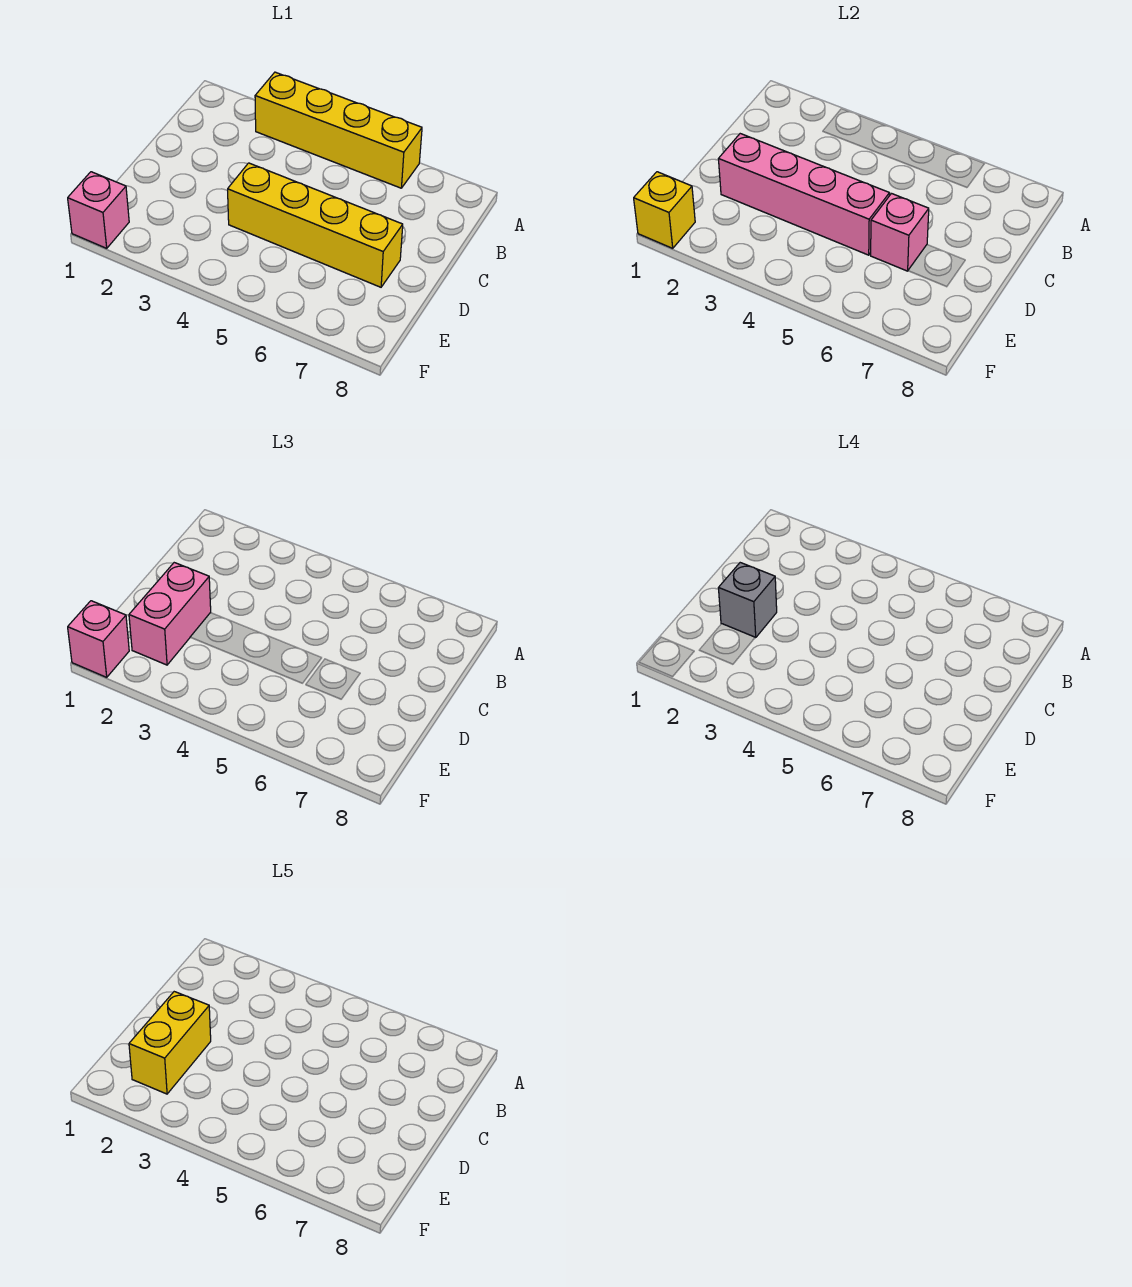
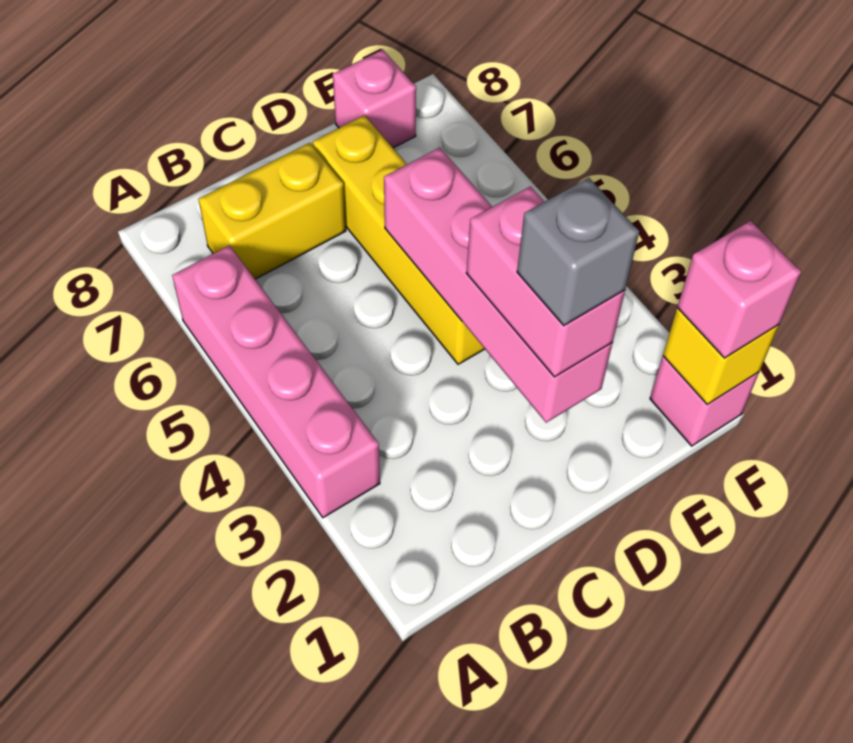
yellow 1x4 brick [255,72,422,188] -> pink 1x4 brick [172,245,380,518]
pink 1x2 brick [129,563,211,665] -> pink 1x2 brick turned to [466,186,625,377]
yellow 1x2 brick [129,992,211,1094] -> yellow 1x2 brick moved to [198,143,346,279]
pink 1x1 brick [871,194,929,271] -> pink 1x1 brick moved to [333,50,416,148]

